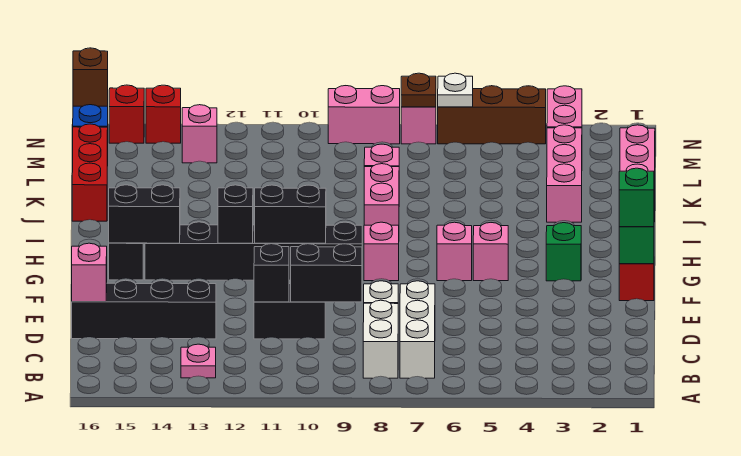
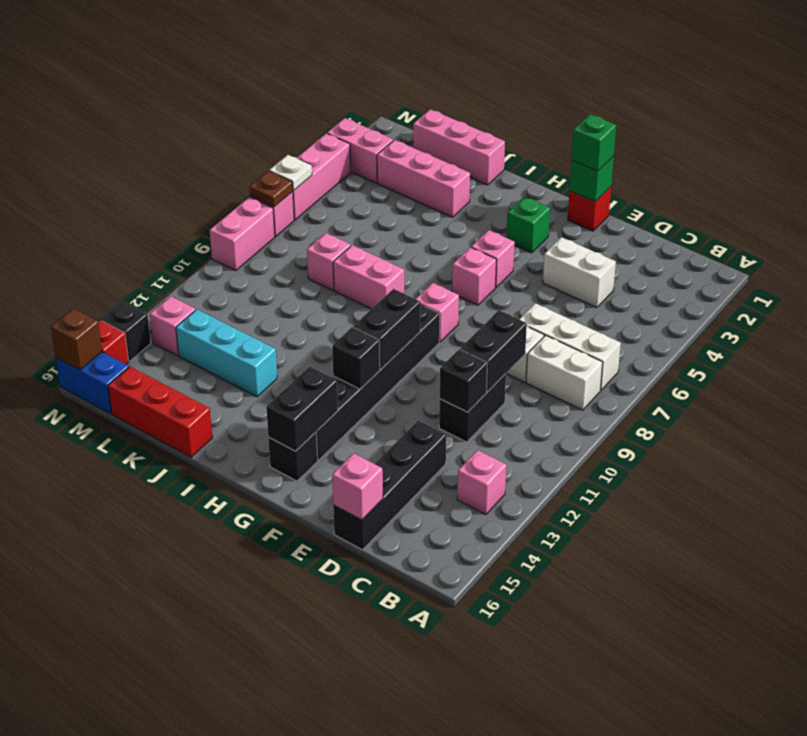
pink 1x1 plate [181,344,216,378] -> pink 1x1 brick [457,450,506,515]
none -> white 1x2 brick [543,237,616,308]
none -> cyan 1x3 brick [176,309,277,397]
brown 1x3 brick [438,86,546,144] -> pink 1x3 brick [293,133,350,220]
red 1x1 brick [146,85,181,143] -> black 1x1 brick [102,302,151,361]

